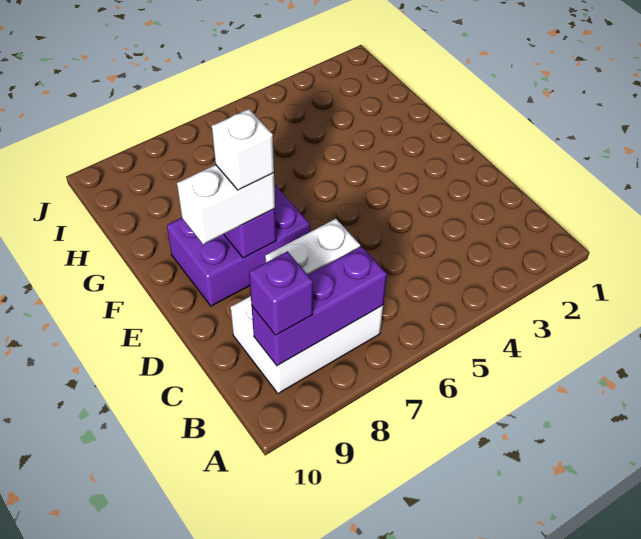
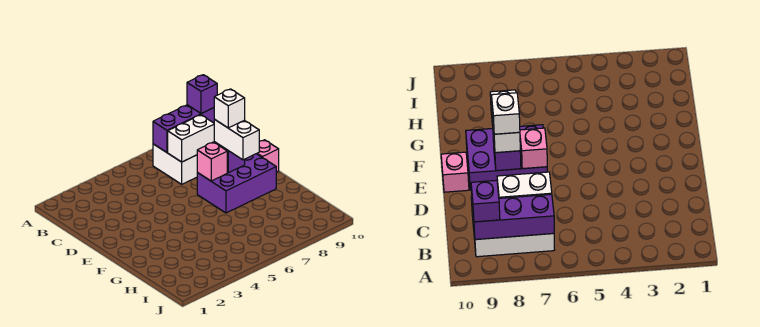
none -> pink 1x1 brick [197,142,227,181]
white 1x2 brick [177,165,275,244] -> white 1x2 brick turned to [214,119,259,160]
none -> pink 1x1 brick [257,140,279,172]

